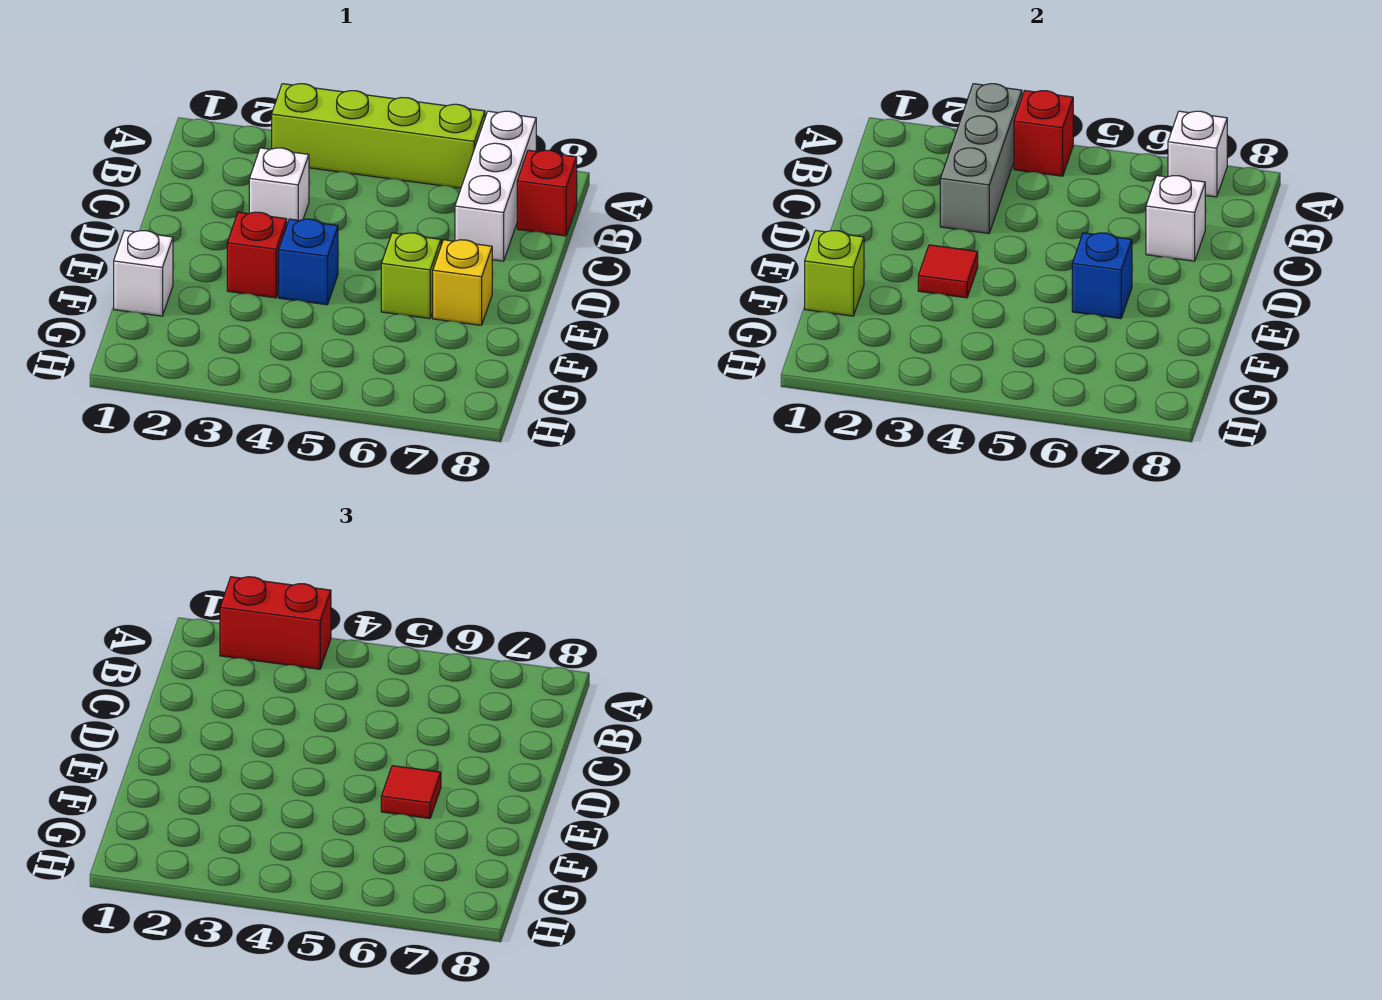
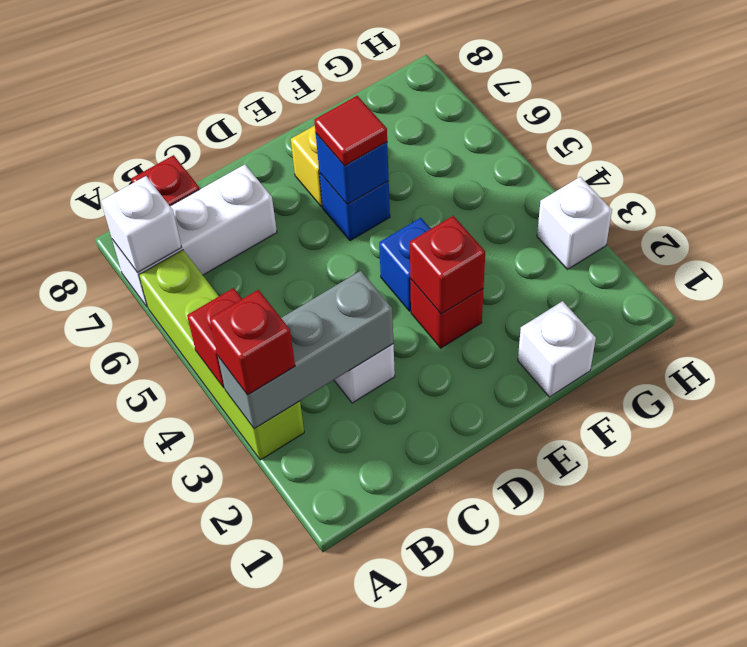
red 1x2 brick [220,577,331,669] -> red 1x1 brick [210,290,295,395]
white 1x1 brick [1146,176,1205,261] -> white 1x1 brick moved to [537,177,612,269]
red 1x1 tile [918,245,978,298] -> red 1x1 brick [410,216,485,314]
lime 1x1 brick [381,233,441,319] -> blue 1x1 brick [319,173,390,241]
lime 1x1 brick [805,230,864,316] -> none

